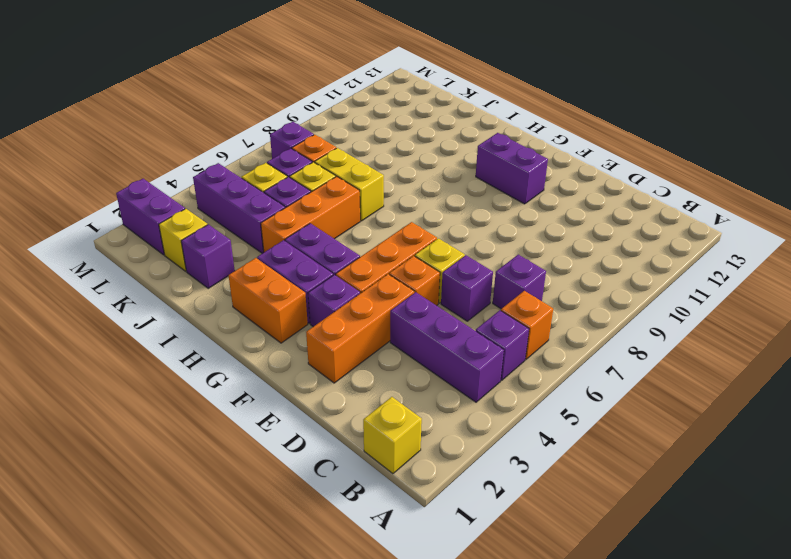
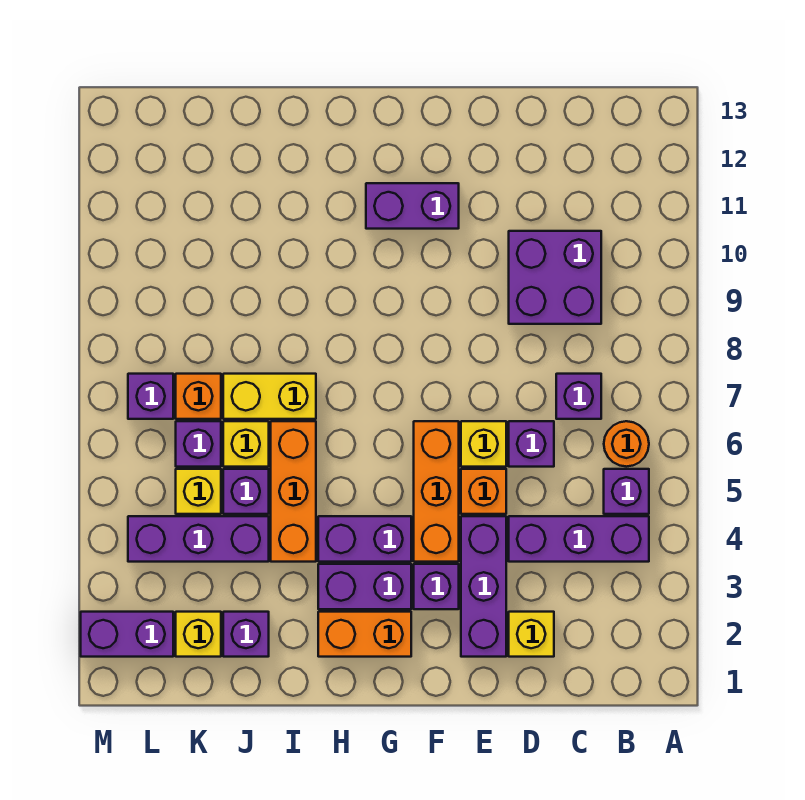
yellow 1x1 brick [363,397,422,474] -> yellow 1x1 brick moved to [509,612,554,657]
orange 1x1 brick [501,291,553,359] -> orange 1x1 round brick [604,421,649,467]
none -> purple 2x2 brick [509,231,601,324]
orange 1x3 brick [306,274,414,383] -> purple 1x3 brick [461,516,506,657]

